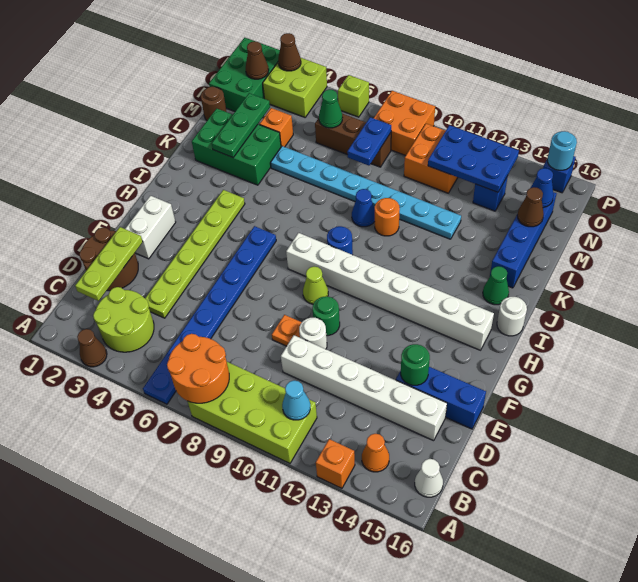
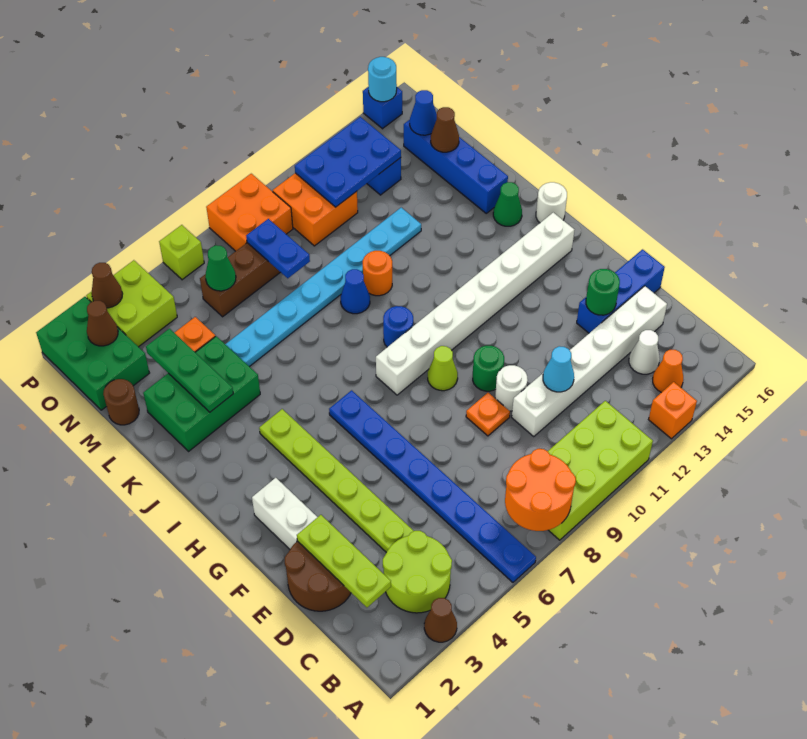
cyan 1x1 cone [282,380,310,420] -> cyan 1x1 cone moved to [543,346,574,392]
white 1x1 cone [415,459,443,497] -> white 1x1 cone moved to [629,330,660,374]

